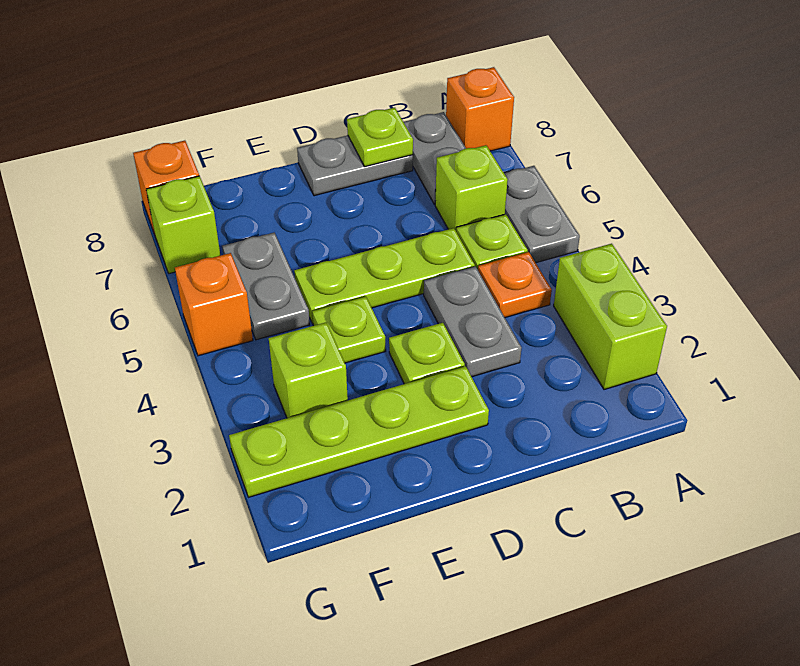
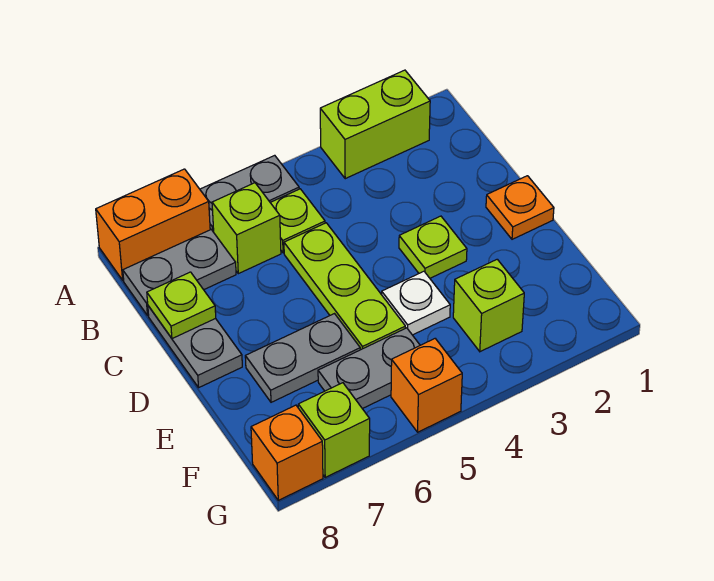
orange 1x1 brick [446,67,514,151] -> orange 1x2 brick [96,169,210,280]
orange 1x1 plate [478,252,552,318] -> orange 1x1 plate moved to [486,176,554,239]
grey 1x2 plate [424,266,521,377] -> grey 1x2 plate moved to [245,314,360,402]
lime 1x4 plate [229,366,489,497] -> none
lime 1x1 plate [312,296,386,363] -> white 1x1 plate [382,271,450,335]

